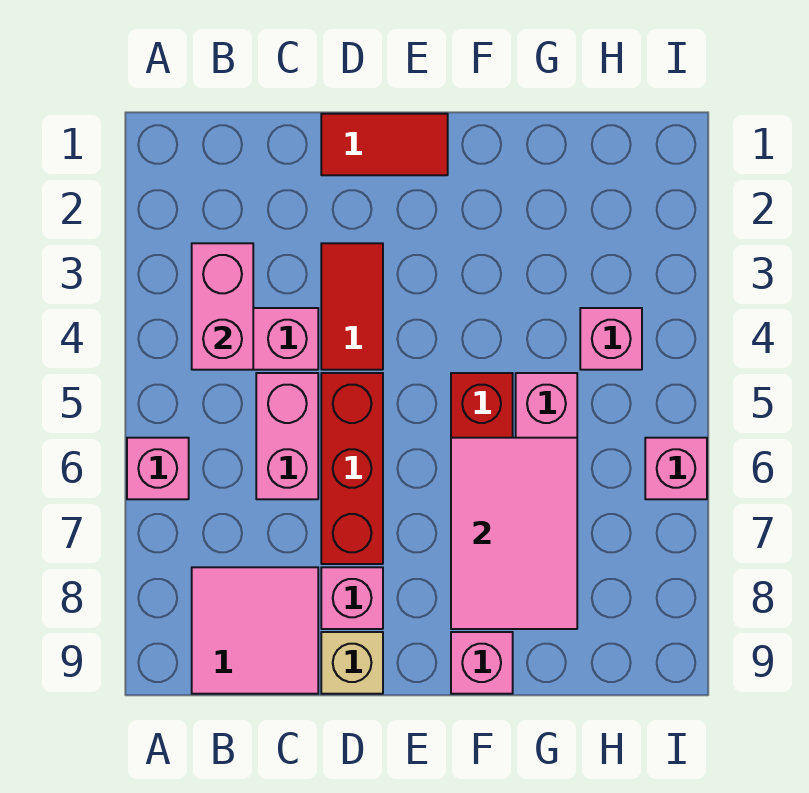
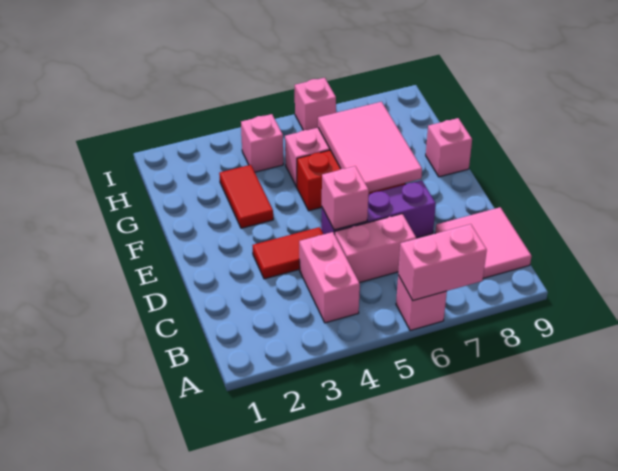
pink 1x2 brick [192,243,253,370] -> pink 1x2 brick moved to [398,224,487,300]
red 1x2 tile [321,114,448,175] -> red 1x2 tile moved to [219,165,273,228]
red 1x3 brick [321,373,383,564] -> purple 1x3 brick [321,180,436,238]
pink 1x1 brick [321,567,383,629] -> pink 1x1 brick moved to [322,166,369,230]
tan 1x1 brick [321,632,383,694] -> none
pink 2x3 tile [451,438,577,629] -> pink 2x3 tile turned to [318,102,422,192]

